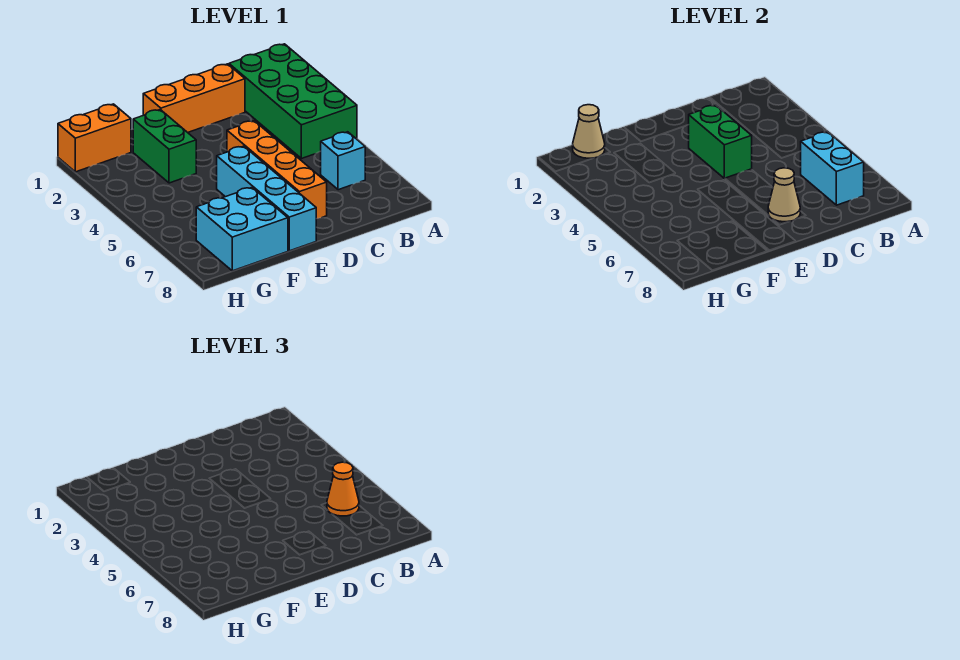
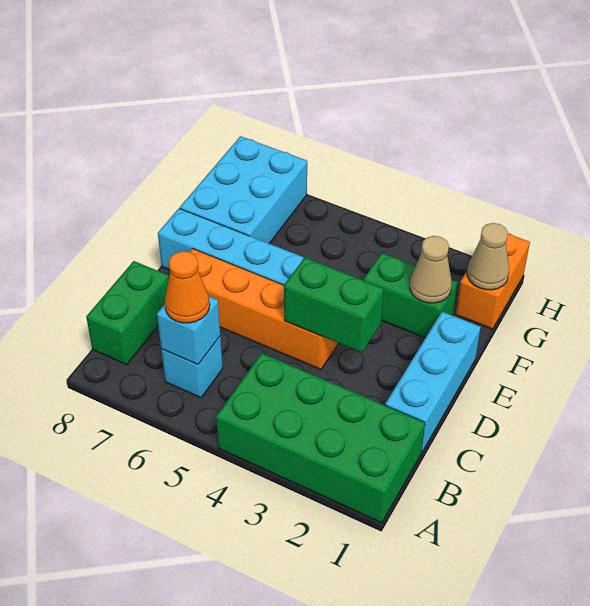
cyan 1x2 brick [801,132,864,205] -> cyan 1x1 brick [157,296,220,365]
none -> green 1x2 brick [86,261,169,365]
orange 1x3 brick [143,64,245,132] -> cyan 1x3 brick [385,312,481,453]
tan 1x1 cone [768,168,800,222] -> tan 1x1 cone moved to [410,236,452,303]
cyan 2x2 brick [196,188,288,271] -> cyan 2x3 brick [180,136,307,243]

